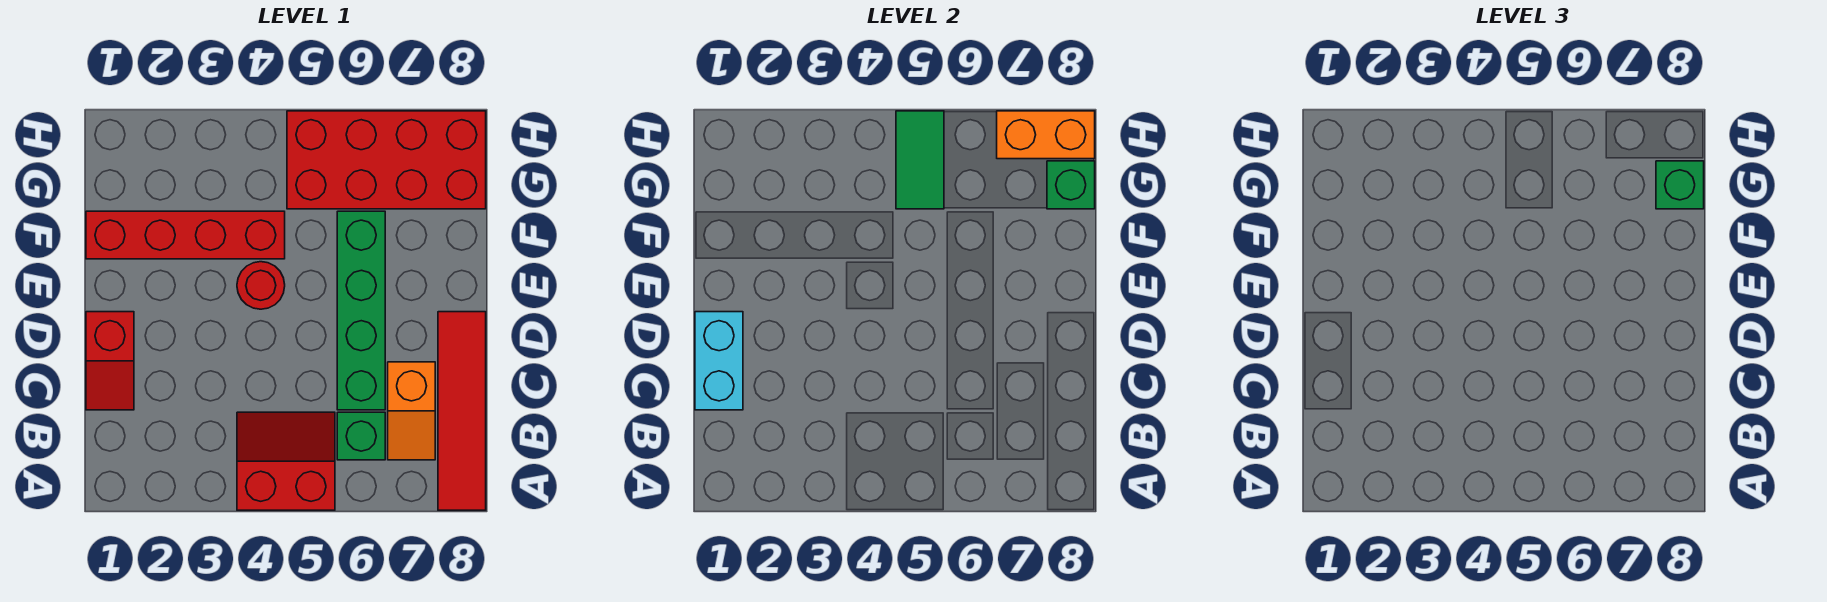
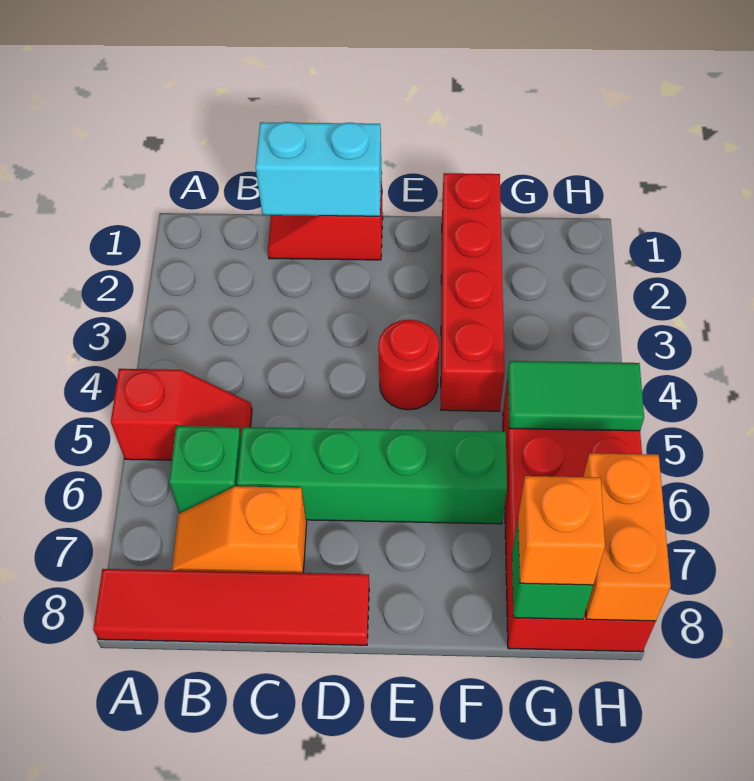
red 2x2 slope [237,412,335,510] -> red 1x2 slope [111,369,252,460]
green 1x1 brick [1656,161,1704,209] -> orange 1x1 brick [518,476,605,585]

